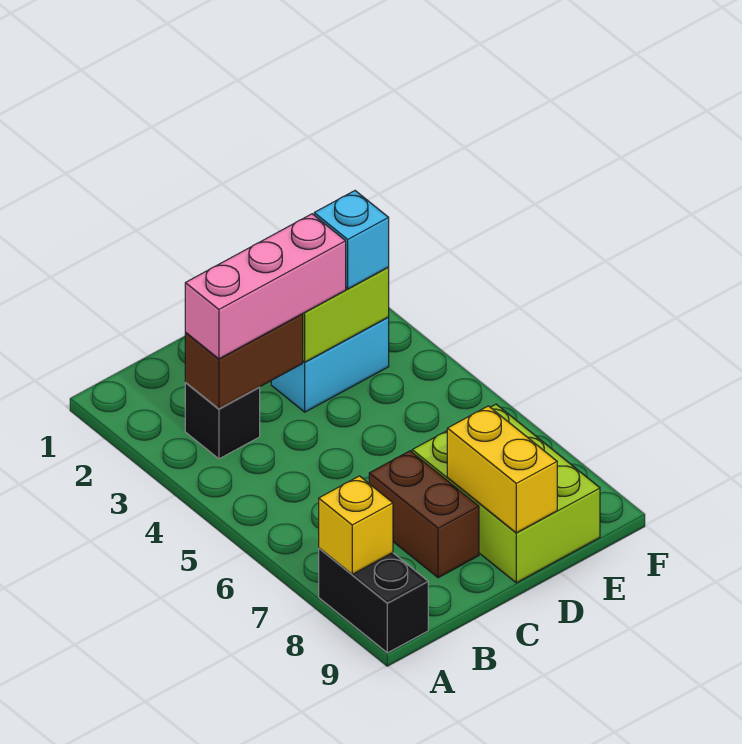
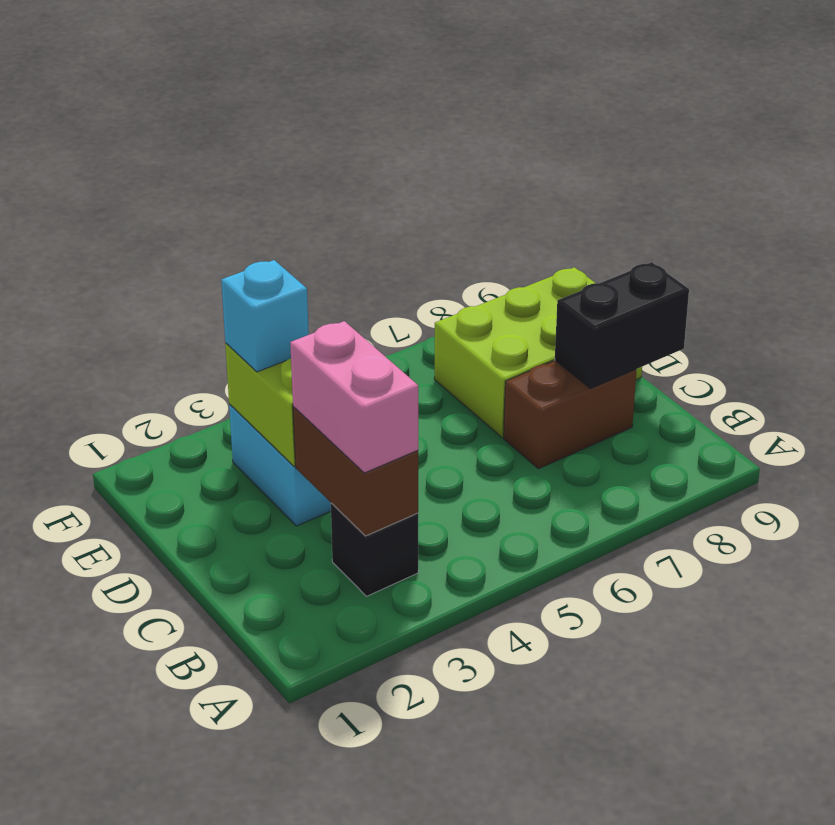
black 1x2 brick [319,548,428,653] -> black 1x2 brick moved to [555,262,689,389]
yellow 1x1 brick [319,476,393,574] -> none
pink 1x3 brick [185,214,346,359] -> pink 1x2 brick [290,321,418,473]
yellow 1x2 brick [447,406,557,533] -> none

